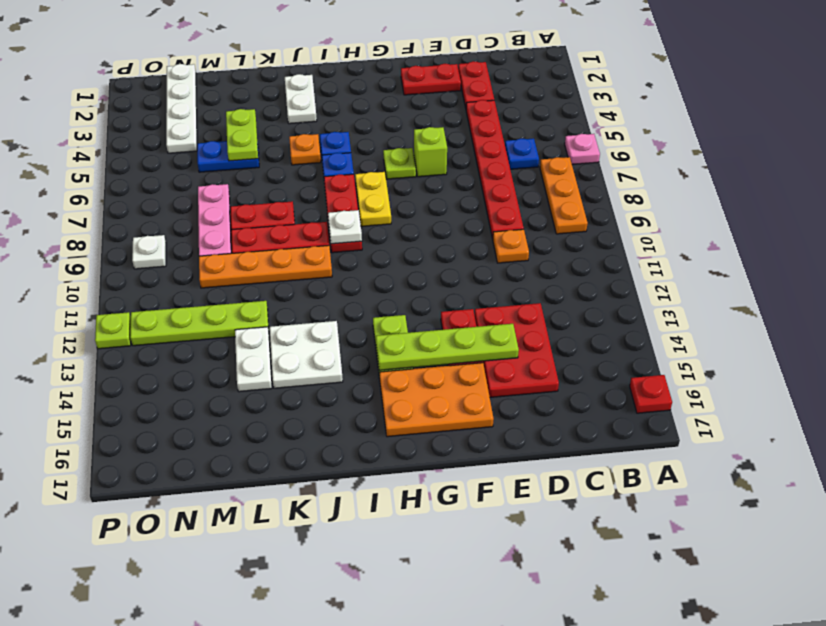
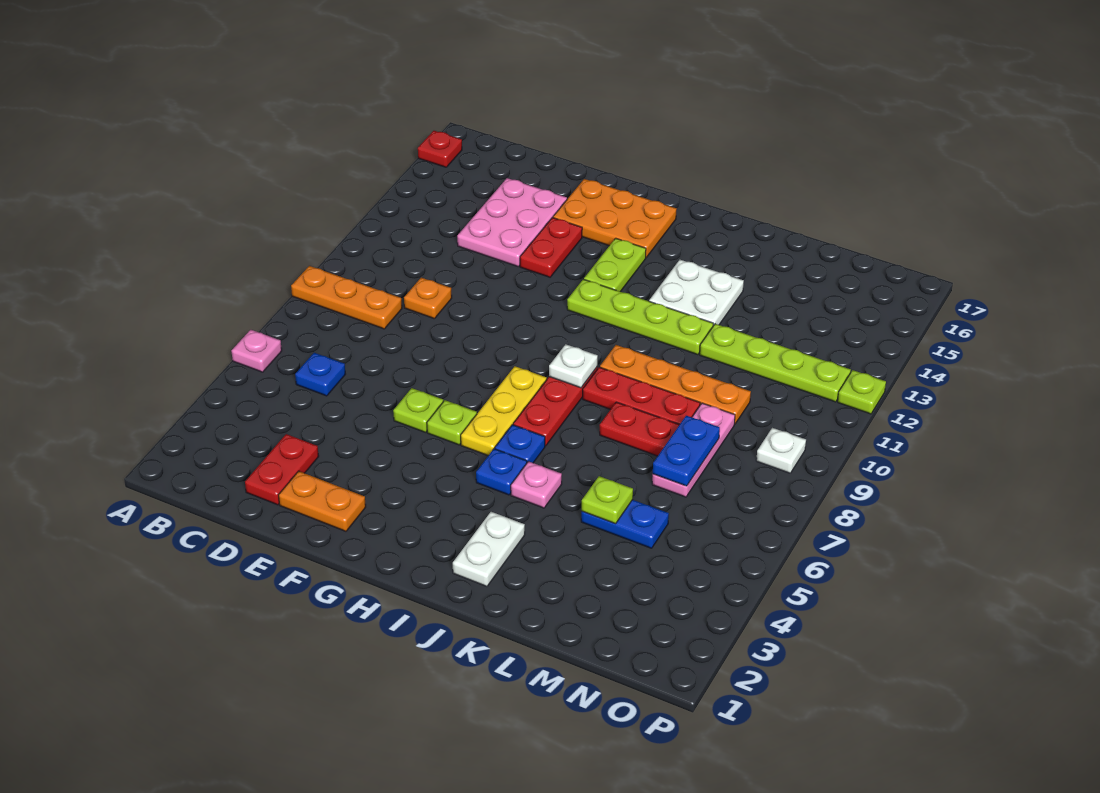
orange 1x3 plate [540,157,588,234] -> orange 1x3 plate turned to [291,266,402,329]
red 1x6 plate [466,100,524,239] -> none
red 2x3 plate [475,303,559,397] -> pink 2x3 plate [457,178,567,267]
red 1x2 plate [401,64,461,95] -> orange 1x2 plate [279,471,366,531]
lime 1x4 plate [376,324,519,370] -> lime 1x4 plate moved to [567,279,713,355]
lime 1x1 brick [414,127,447,177] -> lime 1x1 plate [393,388,443,432]
yellow 1x2 plate [355,172,391,227] -> yellow 1x3 plate [461,366,547,456]
orange 1x1 plate [289,134,321,165] -> pink 1x1 plate [511,461,562,508]
lime 1x2 plate [226,109,258,161] -> lime 1x1 plate [582,476,633,524]
white 1x2 plate [235,327,272,392] -> none
none -> blue 1x2 plate [653,416,720,486]
white 1x4 plate [166,64,197,153] -> none

